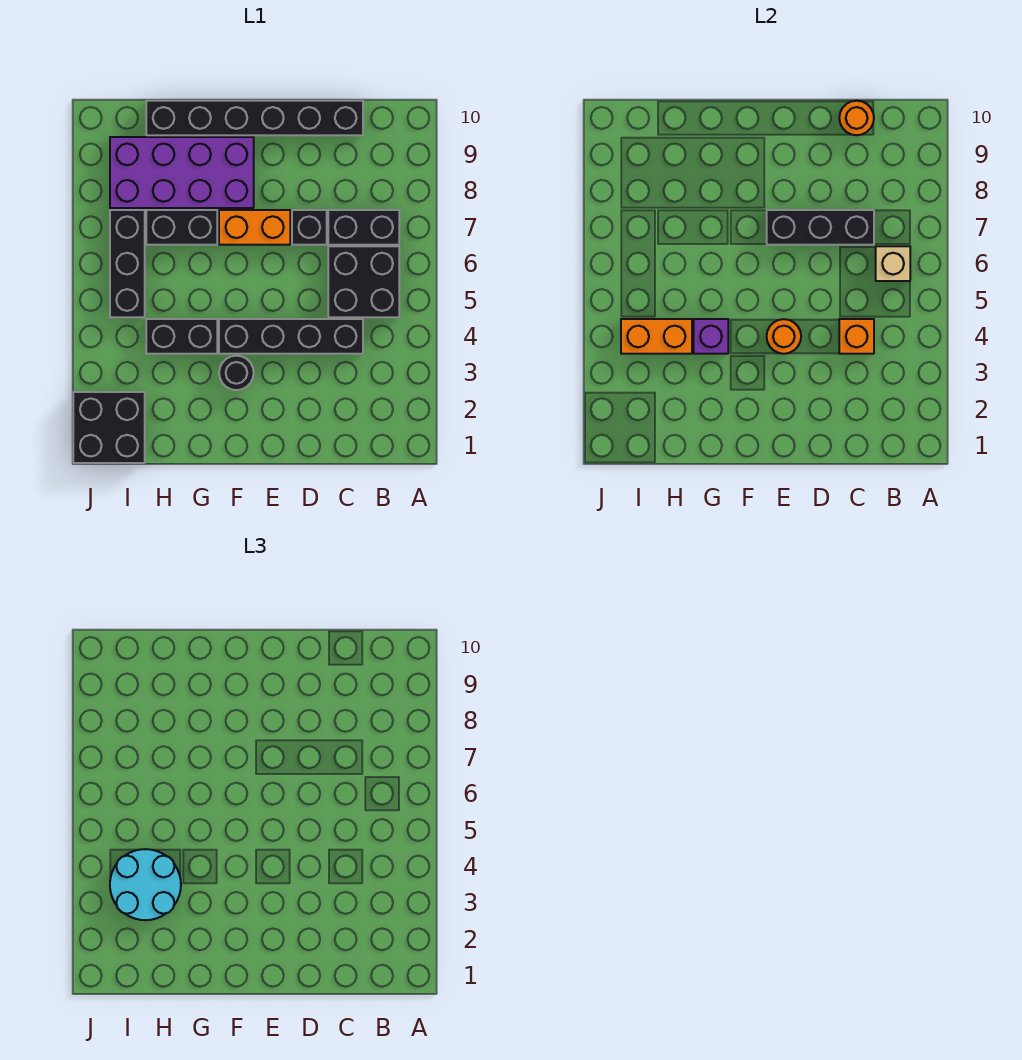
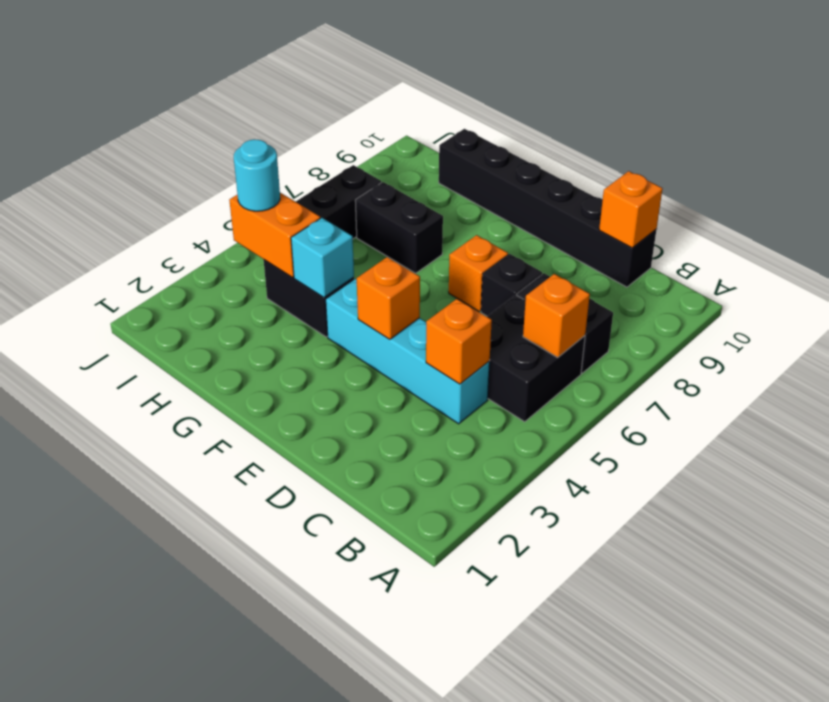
tan 1x1 brick [876,246,910,281] -> orange 1x1 brick [523,274,590,357]
black 1x4 brick [219,319,363,354] -> cyan 1x4 brick [326,278,490,424]
black 1x3 brick [767,210,874,245] -> none
orange 1x1 round brick [839,101,874,135] -> orange 1x1 brick [599,171,663,248]
orange 1x1 round brick [767,319,801,354] -> orange 1x1 brick [357,257,420,339]
orange 1x2 brick [219,210,290,245] -> orange 1x1 brick [449,235,508,311]
black 1x1 round brick [219,356,254,390] -> none
purple 2x4 brick [110,137,254,208] -> none
purple 1x1 brick [694,319,728,354] -> cyan 1x1 brick [291,218,354,298]
cyan 2x2 round brick [110,849,181,920] -> cyan 1x1 round brick [234,139,280,211]
black 2x2 brick [73,392,145,463] -> none

